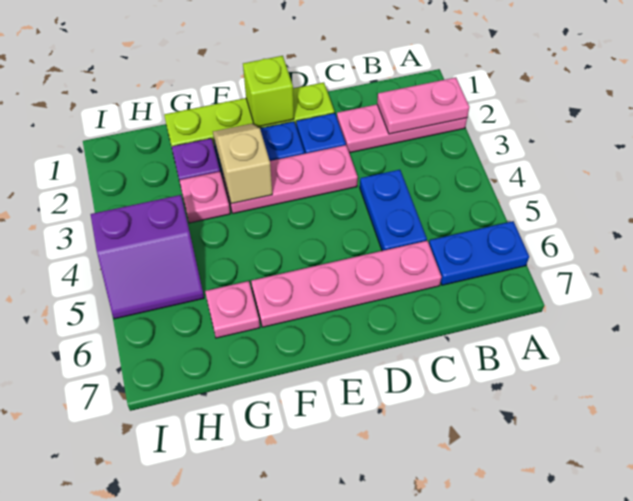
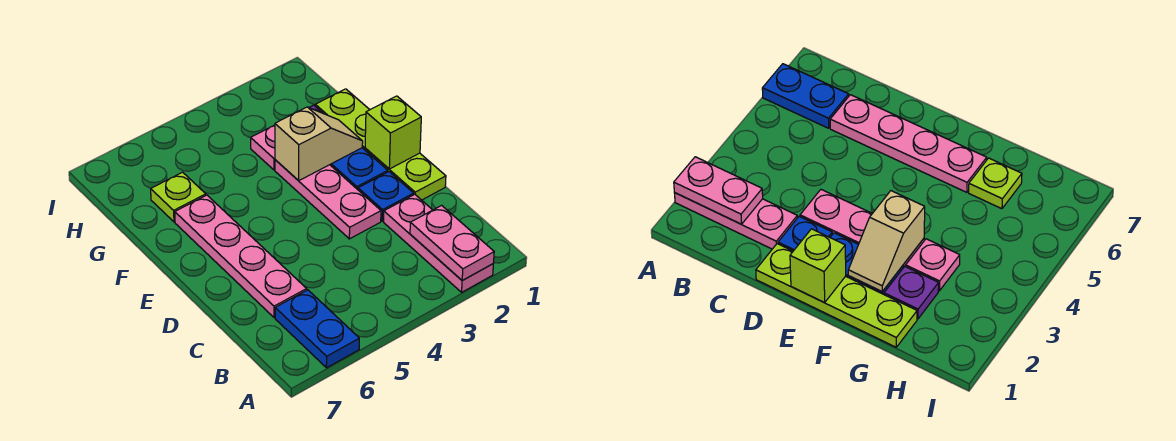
blue 1x2 plate [360,170,427,251] -> none
pink 1x1 plate [205,281,260,338] -> lime 1x1 plate [151,172,206,222]
purple 2x2 slope [91,195,204,319] -> none

